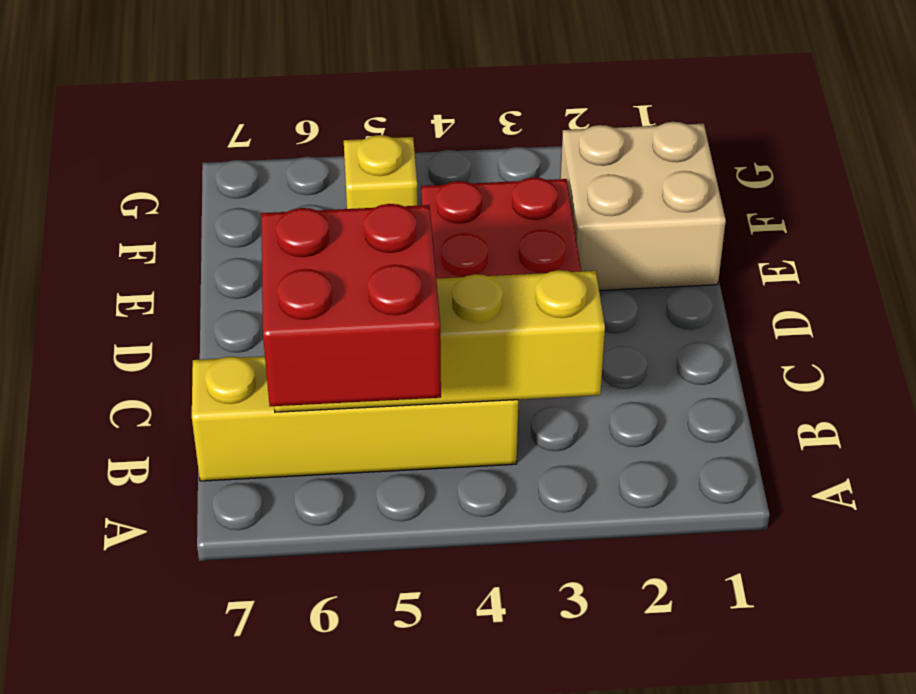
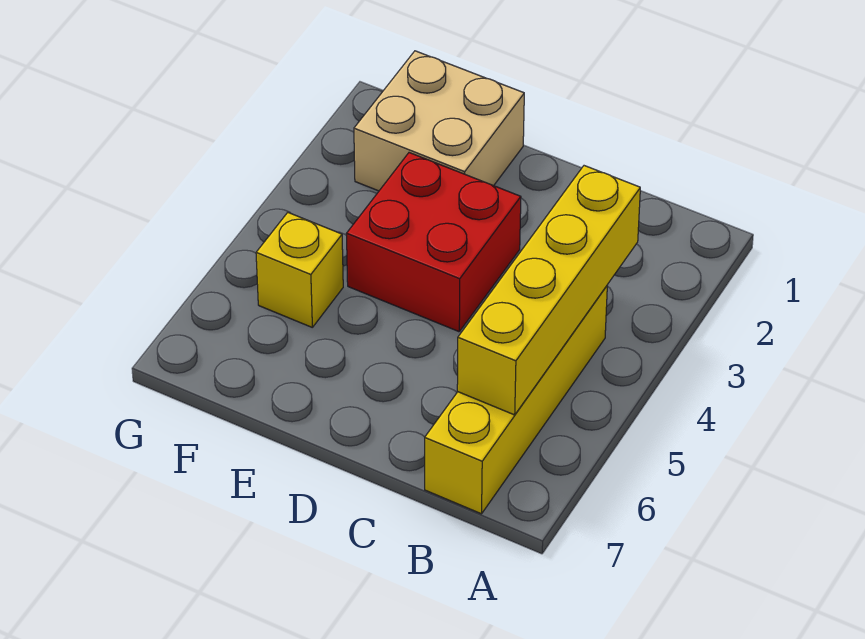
red 2x2 brick [261,204,441,406] -> none

